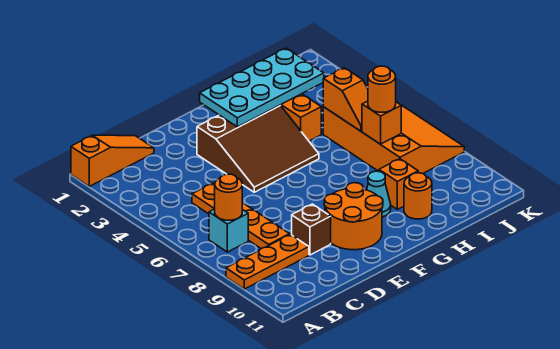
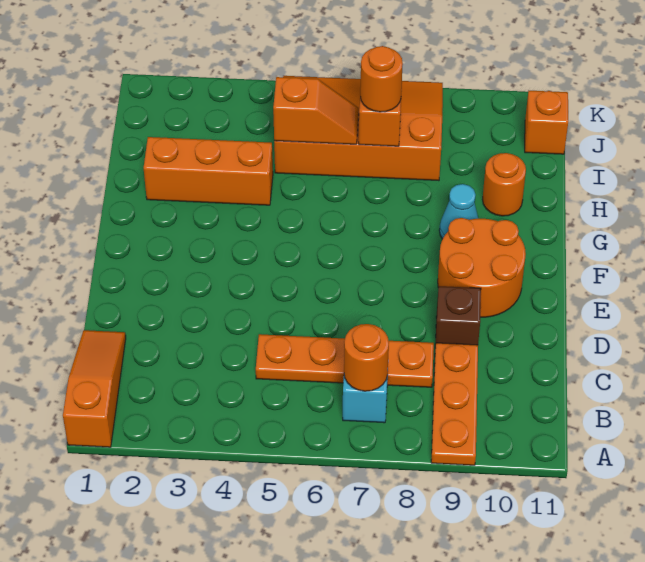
brown 3x3 slope [197,105,319,192] -> none
cyan 2x4 plate [200,48,324,127] -> none
orange 1x1 brick [379,159,418,210] -> orange 1x1 brick moved to [525,91,568,154]

